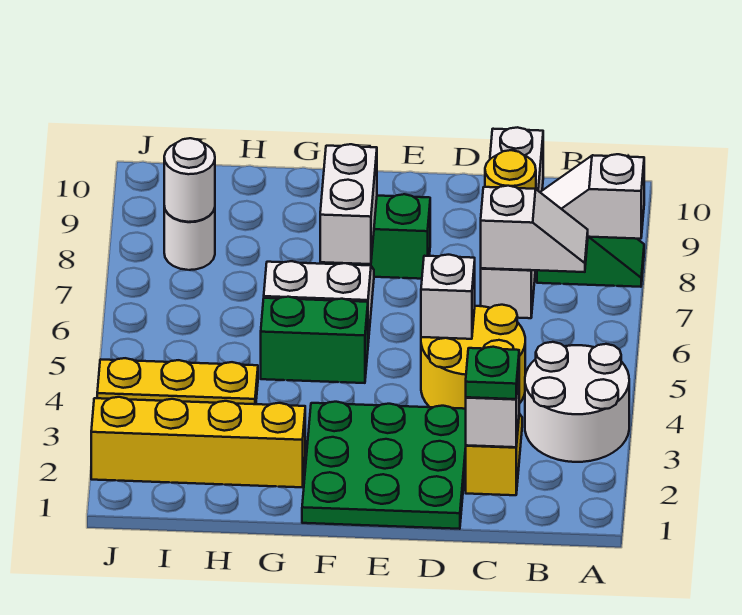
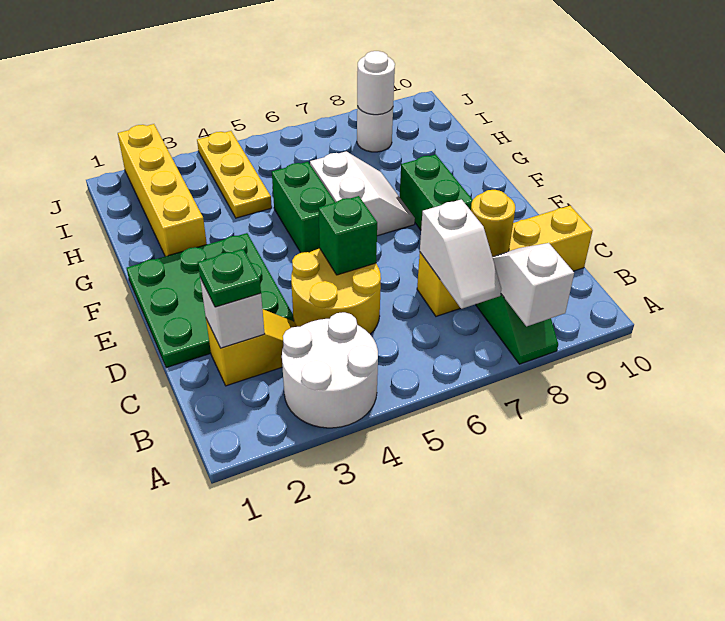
white 1x4 brick [481,127,543,318] -> yellow 1x4 brick [417,206,593,316]
white 1x1 brick [421,255,475,339] -> green 1x1 brick [319,196,377,275]
white 1x2 brick [320,144,377,264] -> none

